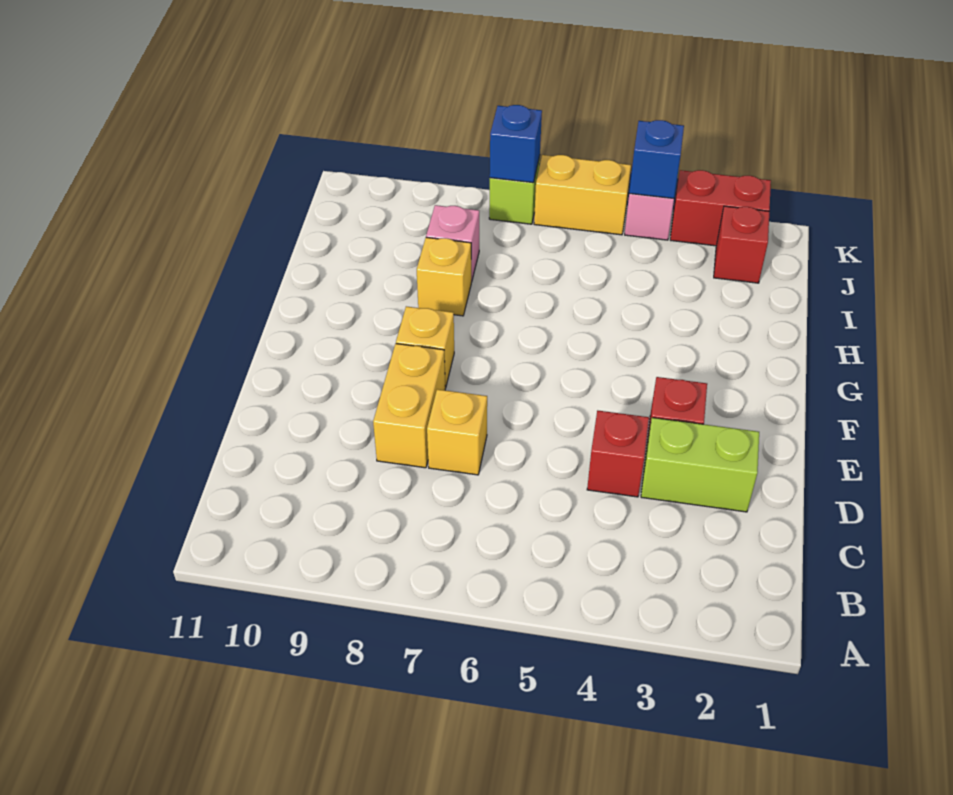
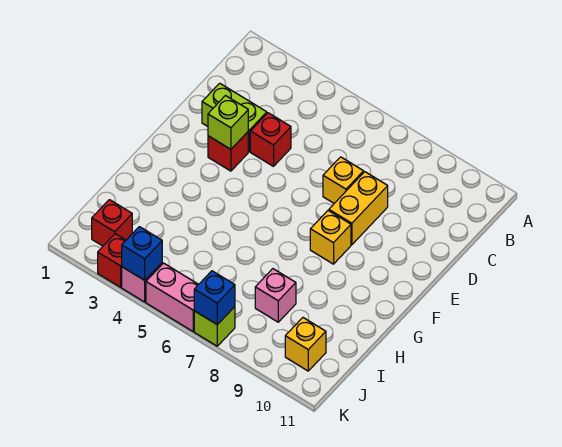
none -> lime 1x1 brick [208,96,248,149]
yellow 1x1 brick [417,237,471,316] -> yellow 1x1 brick moved to [285,318,326,371]
red 1x2 brick [670,170,771,246] -> red 1x1 brick [98,234,126,287]
yellow 1x2 brick [534,155,631,235] -> pink 1x2 brick [146,263,199,331]

